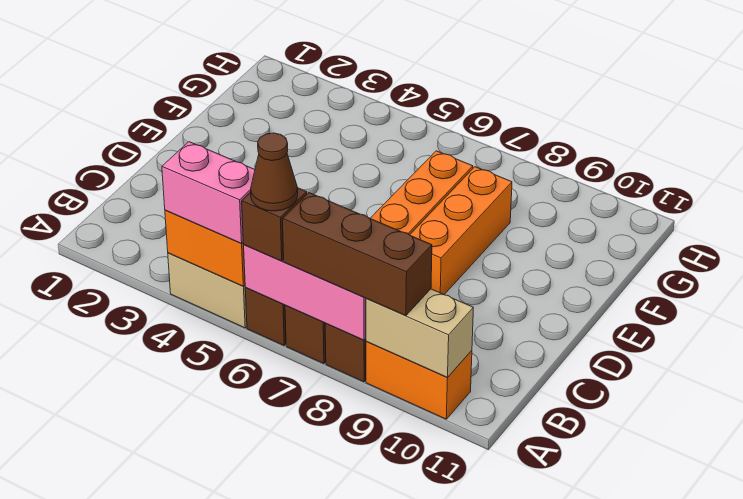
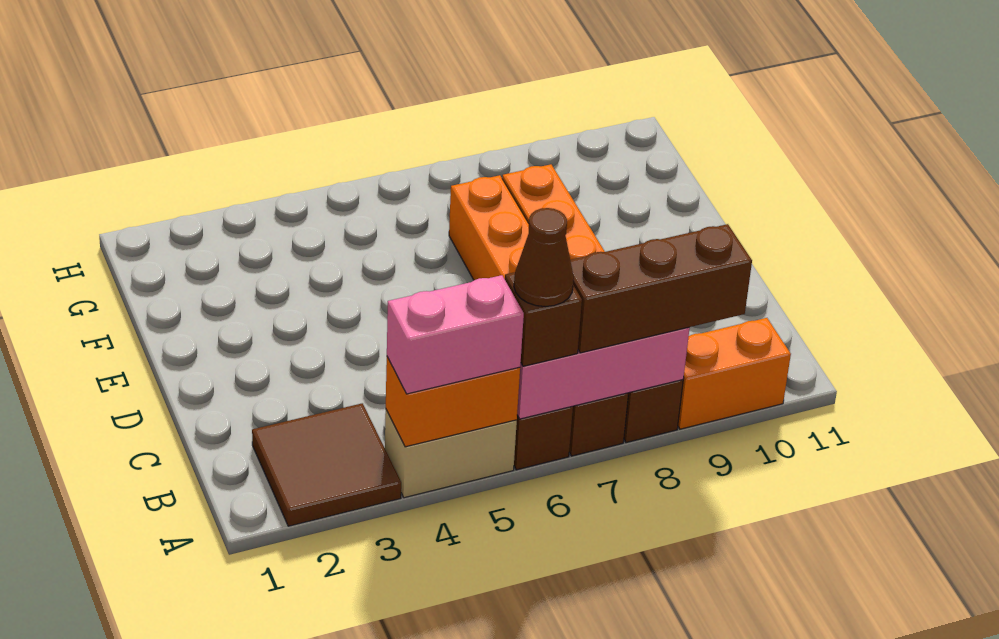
none -> brown 2x2 tile [252,403,401,526]
tan 1x2 brick [366,289,473,377] -> none

